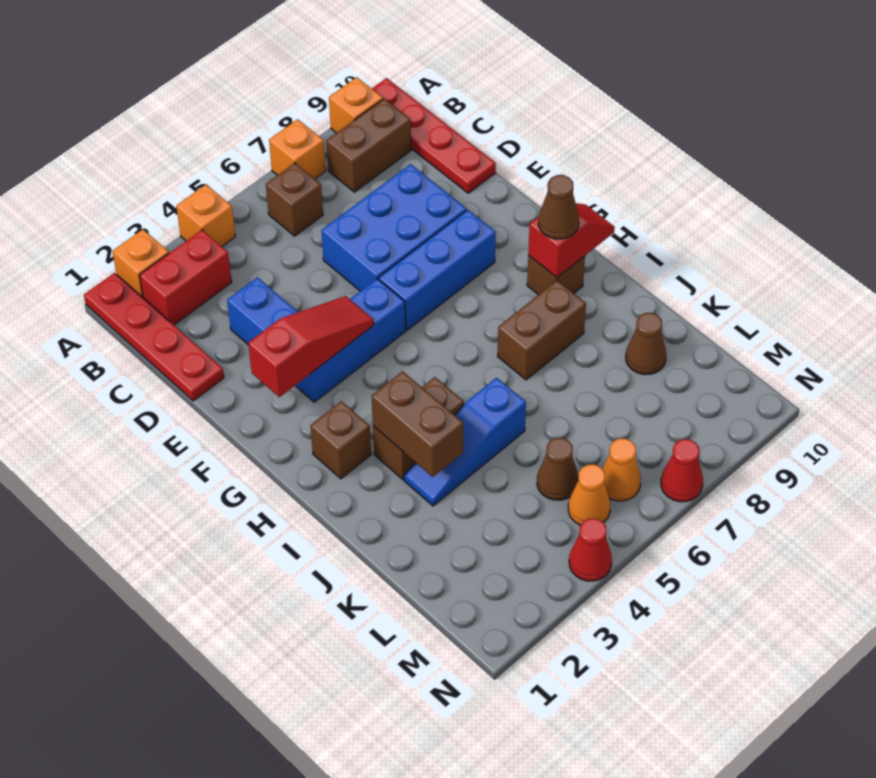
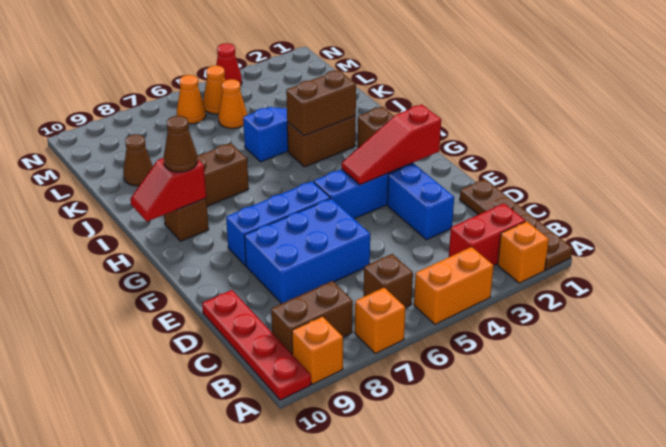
red 1x4 plate [84,273,224,401] -> brown 1x4 plate [460,179,572,270]
orange 1x1 brick [176,185,235,246] -> orange 1x2 brick [414,247,494,324]
brown 1x2 brick [372,371,464,477] -> brown 1x2 brick turned to [286,70,356,136]
brown 1x1 cone [537,438,578,500] -> orange 1x1 cone [218,79,247,128]
red 1x1 cone [661,439,703,502] -> none

